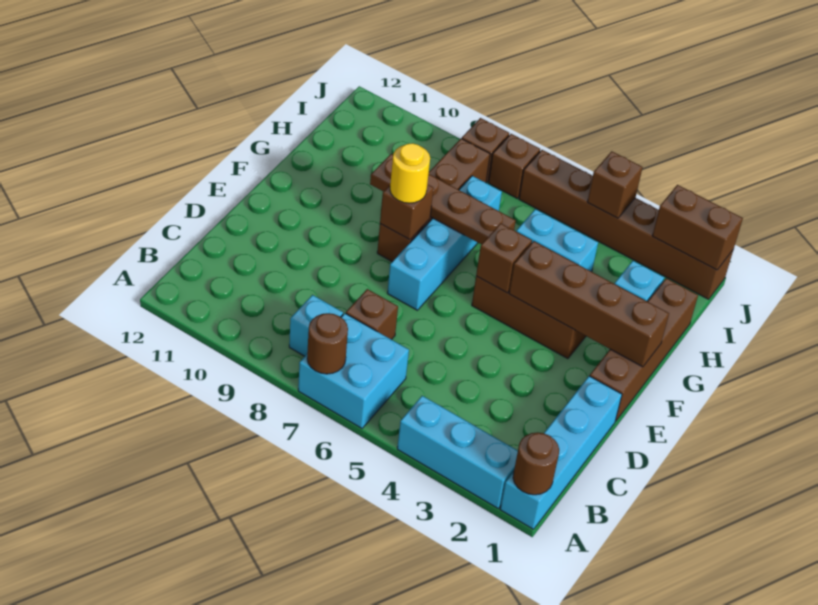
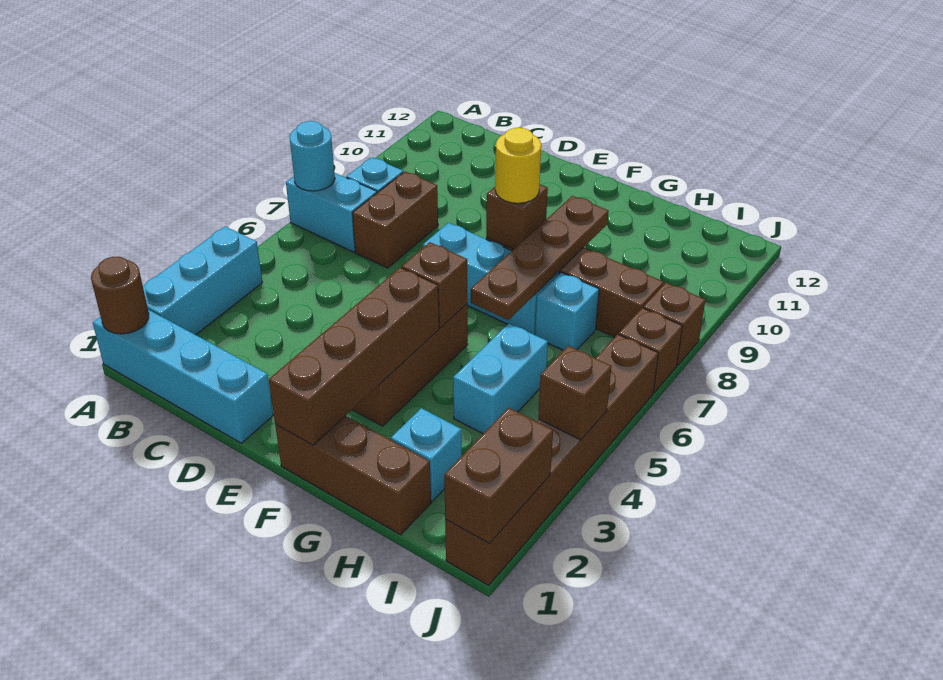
cyan 2x2 brick [298,313,409,428] -> cyan 1x2 brick [286,173,377,252]
brown 1x1 round brick [307,313,348,374] -> cyan 1x1 round brick [290,121,335,191]
brown 1x1 brick [346,289,398,340] -> brown 1x2 brick [352,172,438,268]
brown 1x4 brick [590,278,698,421] -> brown 1x3 brick [275,416,431,535]

